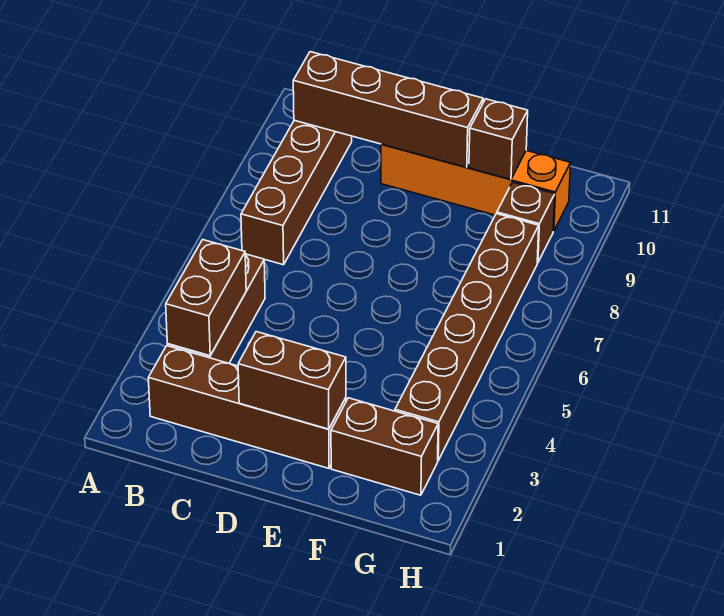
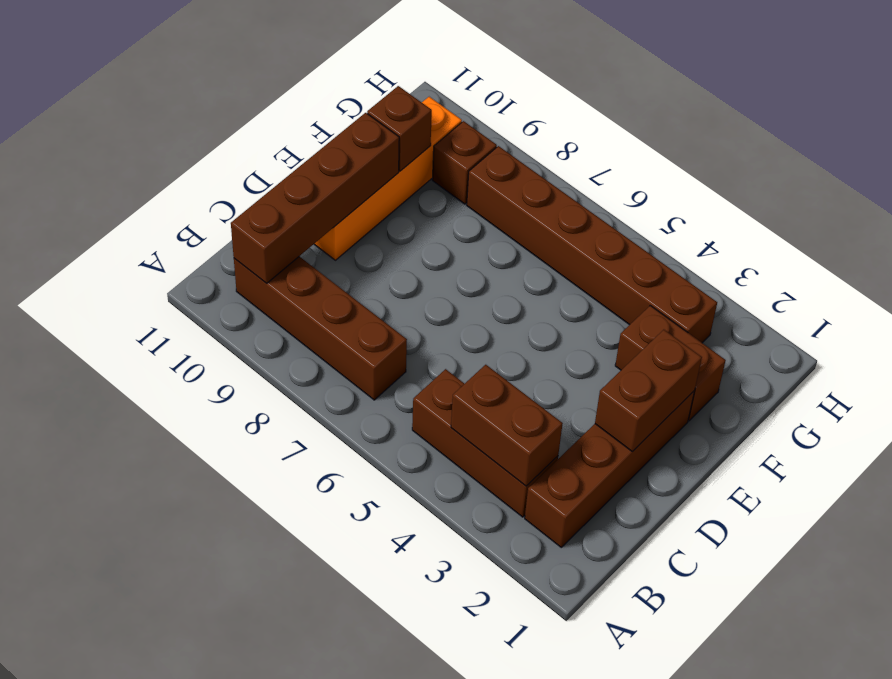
brown 1x2 brick [331,398,438,495] -> brown 1x2 brick turned to [615,306,726,421]

